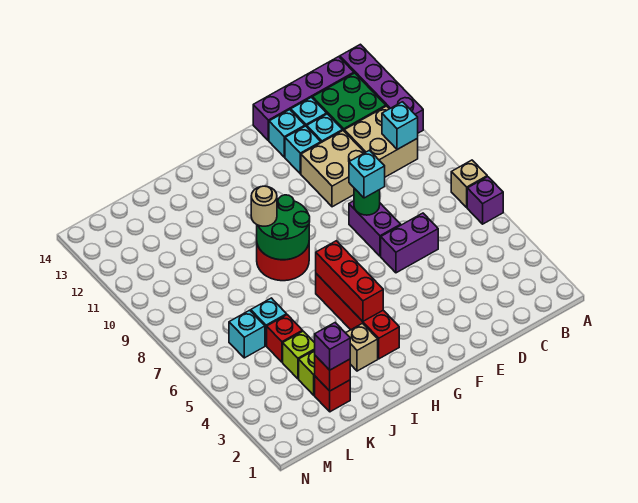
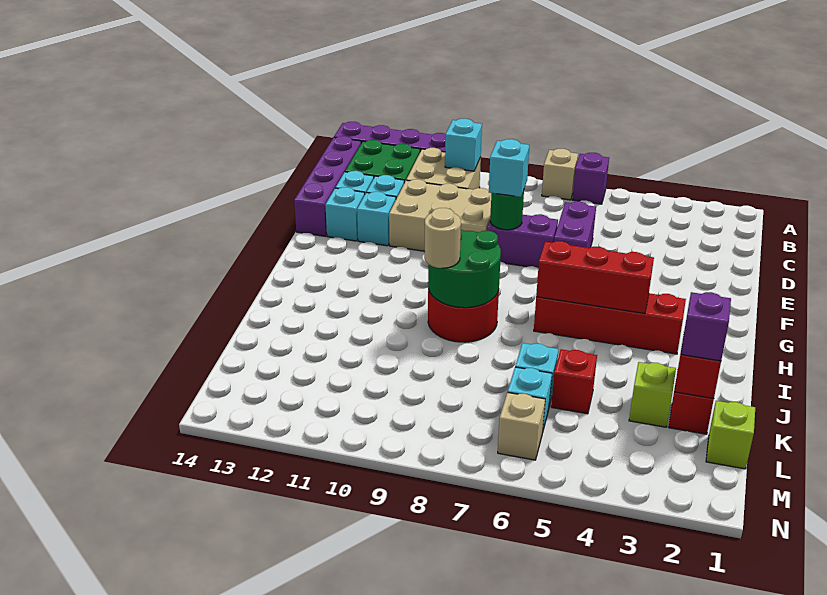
tan 2x2 brick [301,130,365,207] -> tan 2x3 brick [389,179,491,251]
tan 1x1 brick [346,323,378,371] -> tan 1x1 brick moved to [498,392,545,460]
lime 1x1 brick [283,331,315,379] -> lime 1x1 brick moved to [706,401,755,469]

